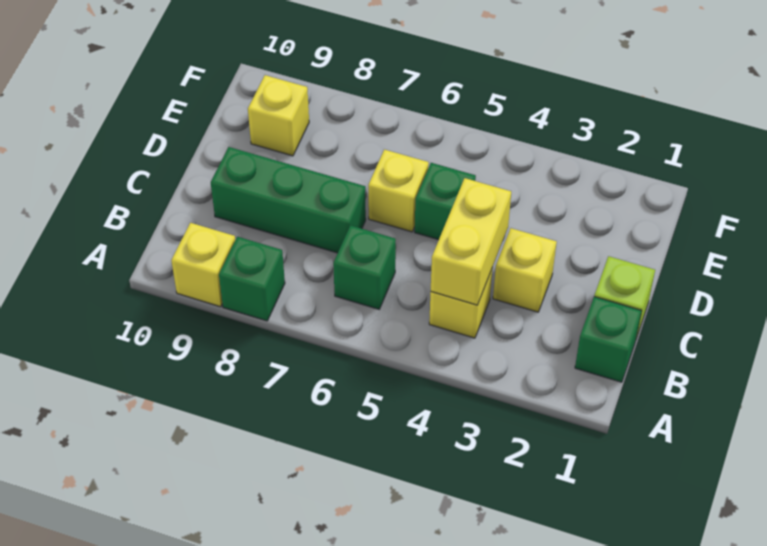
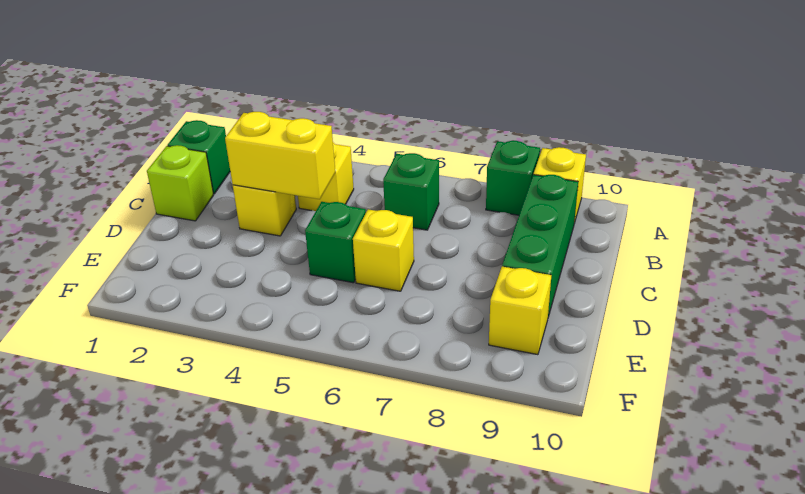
yellow 1x2 brick [431,178,511,305] -> yellow 1x2 brick turned to [225,112,335,199]
green 1x3 brick [211,147,366,253] -> green 1x3 brick turned to [502,175,578,317]

